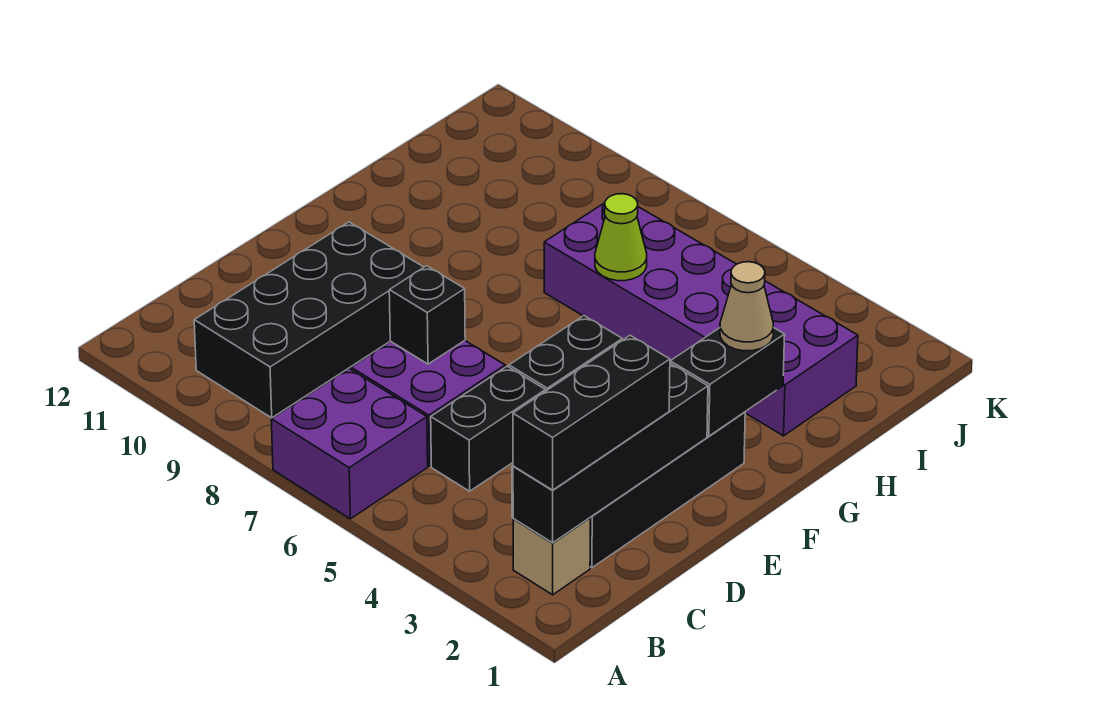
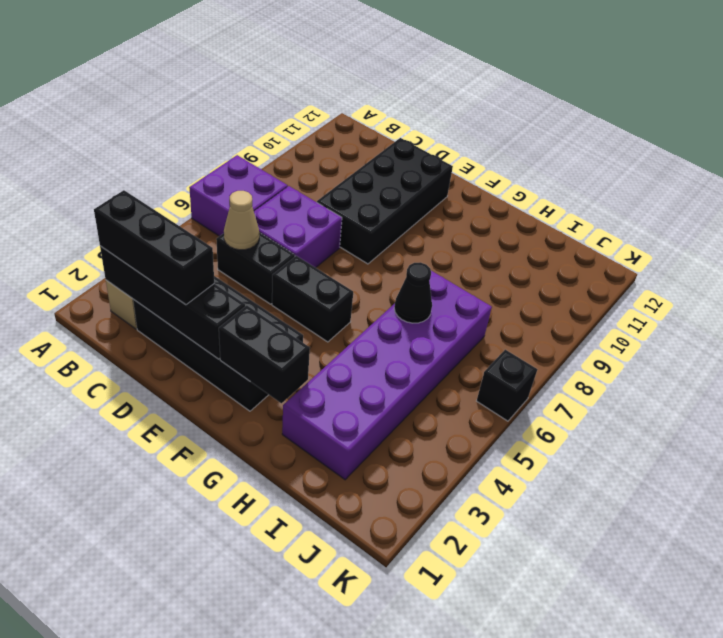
black 2x4 brick [194,222,424,418] -> black 2x4 brick turned to [317,138,453,264]
black 1x1 brick [389,266,465,364] -> black 1x1 brick moved to [477,350,537,421]
tan 1x1 cone [720,262,774,351] -> tan 1x1 cone moved to [224,191,259,250]
lime 1x1 cone [595,194,647,281] -> black 1x1 cone [394,262,432,323]

